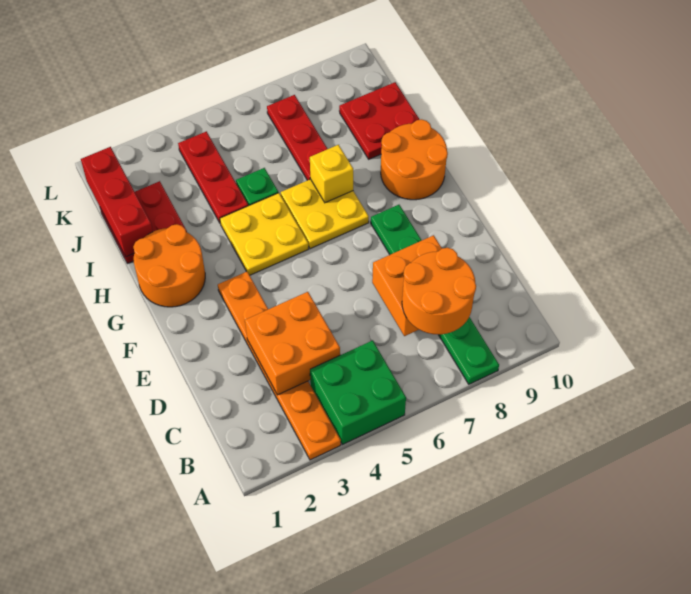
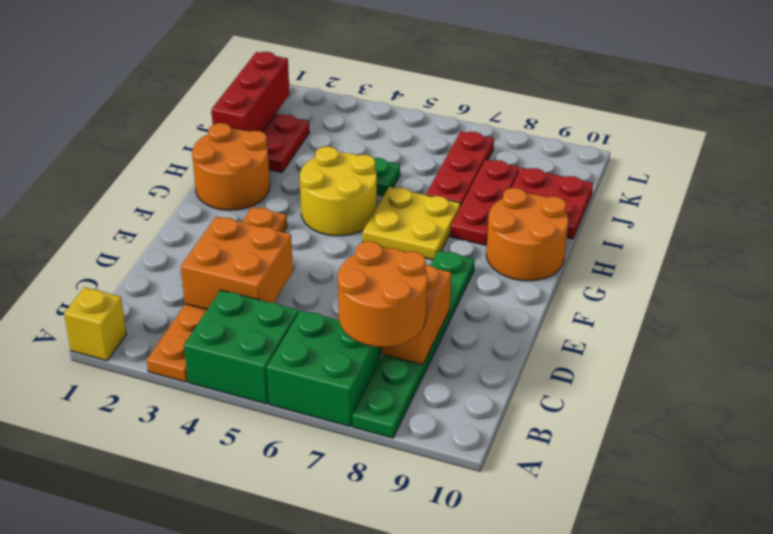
none -> green 2x2 brick [267,310,381,426]
yellow 2x2 plate [220,193,309,275] -> yellow 2x2 round brick [300,147,377,236]
yellow 1x1 brick [310,145,353,203] -> yellow 1x1 brick moved to [64,287,126,361]
red 1x3 plate [178,131,248,223] -> red 1x3 plate moved to [450,160,519,245]

